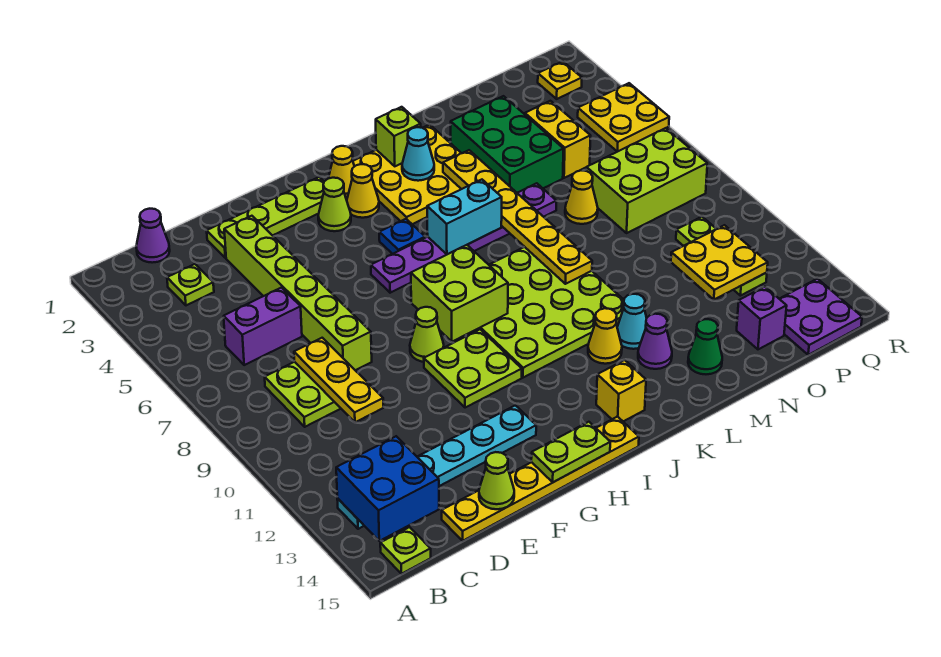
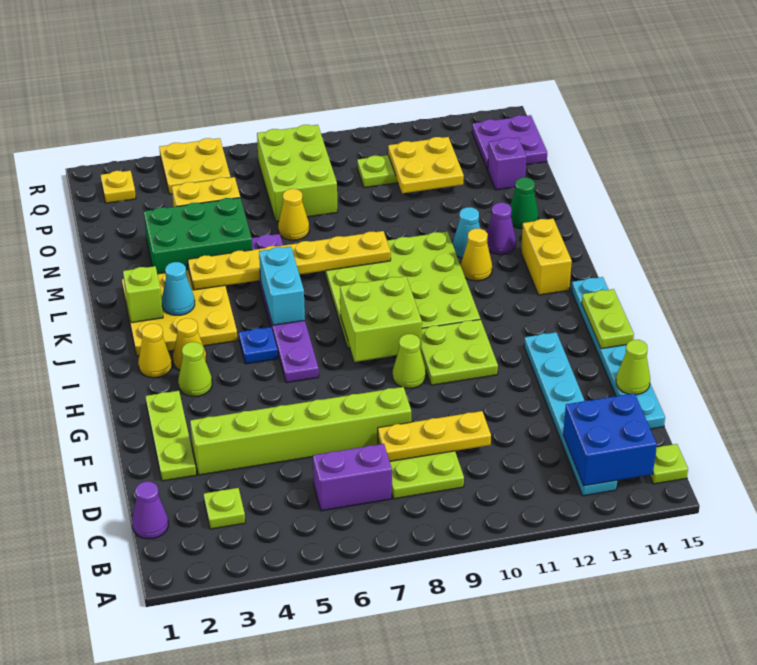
purple 1x2 brick [224,288,302,365] -> purple 1x2 brick turned to [313,444,392,511]
yellow 1x6 plate [442,416,639,541] -> cyan 1x6 plate [571,277,665,429]
lime 1x4 plate [207,177,324,258] -> lime 1x3 plate [146,391,196,481]
yellow 1x1 brick [596,360,646,421] -> yellow 1x2 brick [521,219,572,295]

